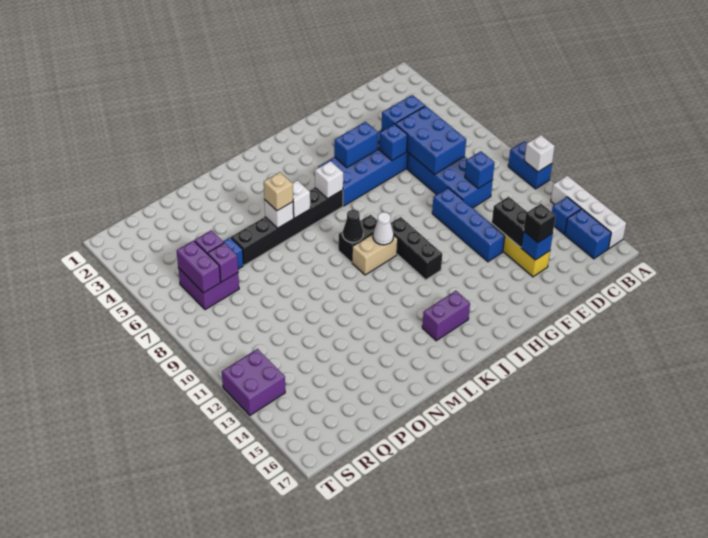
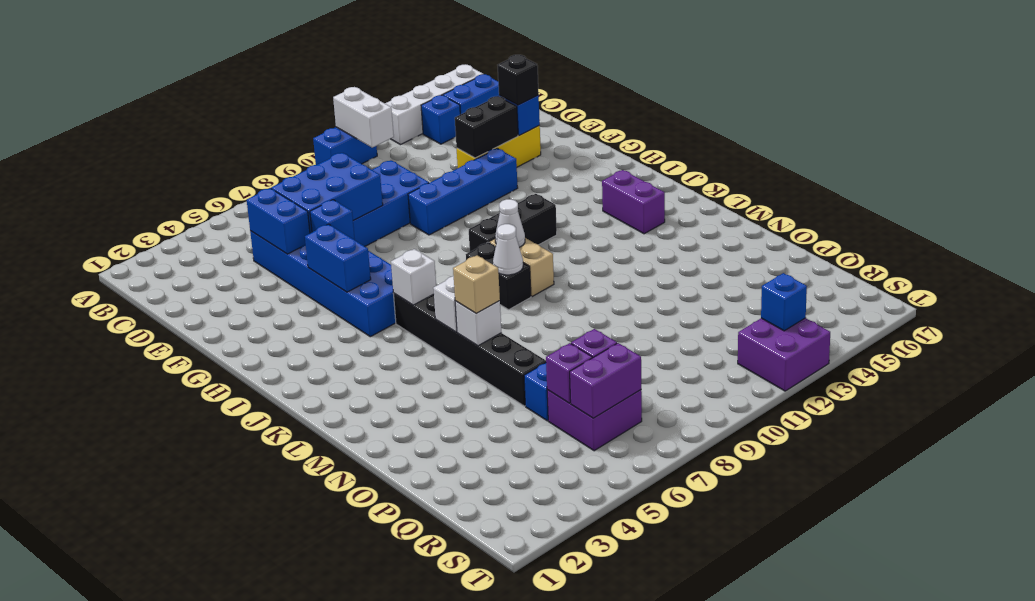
white 1x1 brick [524,135,555,172] -> white 1x2 brick [333,87,394,148]
blue 1x1 brick [465,151,494,188] -> blue 1x1 brick moved to [761,273,807,331]
black 1x1 cone [343,210,363,242] -> white 1x1 cone [493,224,523,275]

